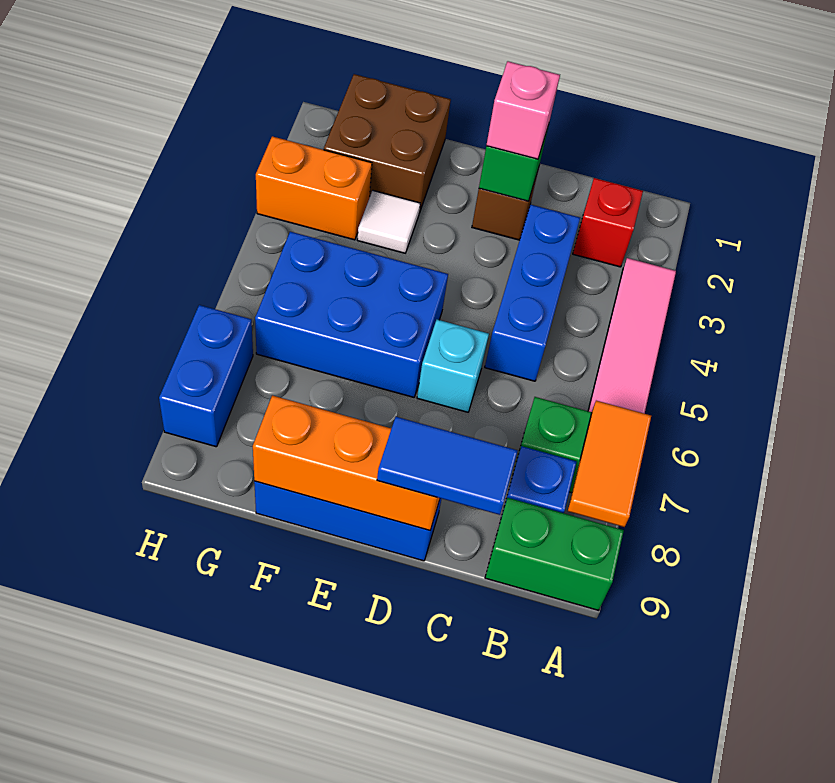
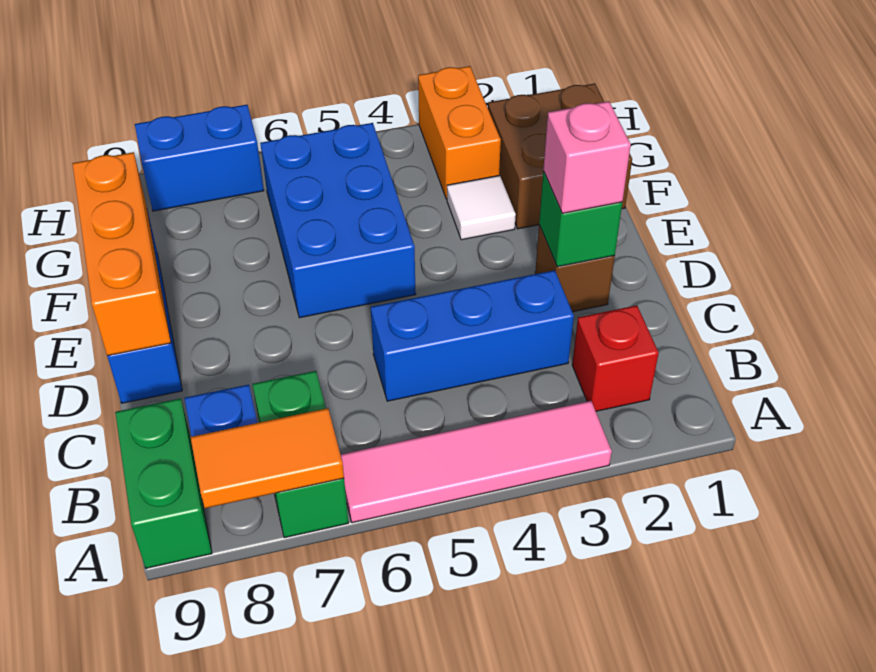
blue 1x2 tile [377,417,517,515] -> none
cyan 1x1 brick [417,320,489,412] -> none

